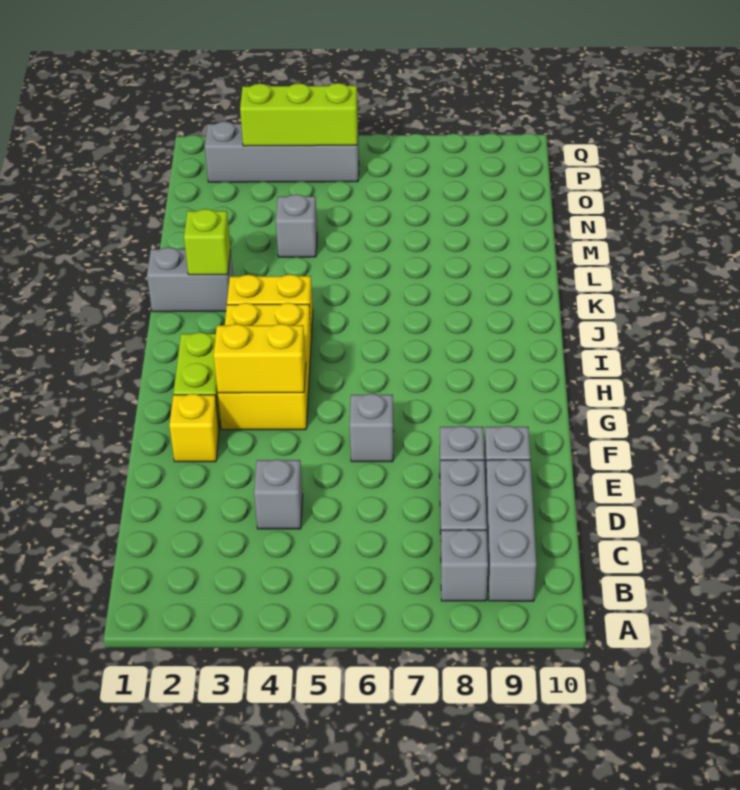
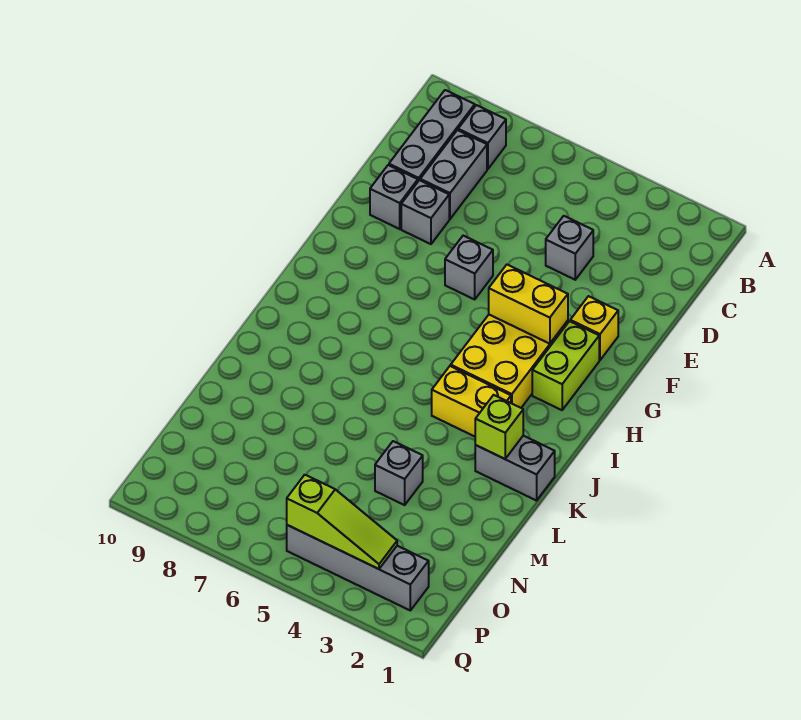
lime 1x3 brick [240,83,358,146] -> lime 1x3 slope [287,475,397,569]

